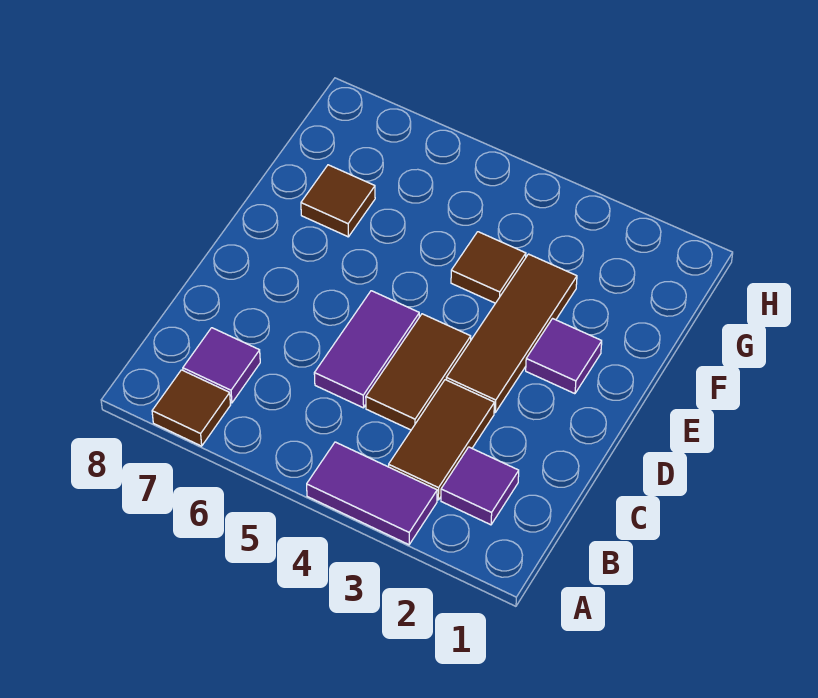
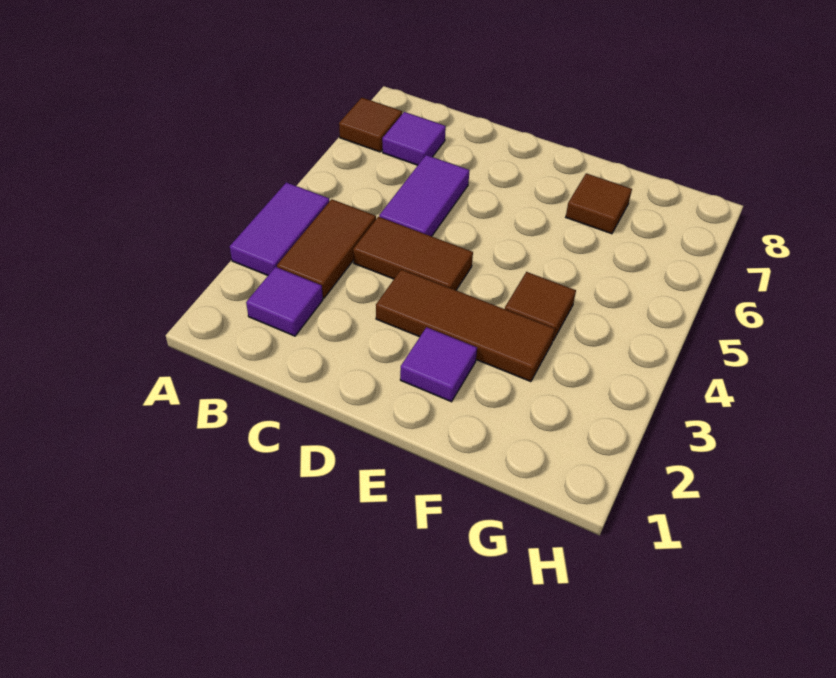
brown 1x2 tile [389,380,494,500] -> brown 1x2 tile turned to [277,199,376,298]
purple 1x2 tile [314,291,419,408] -> purple 1x2 tile turned to [379,155,470,236]

